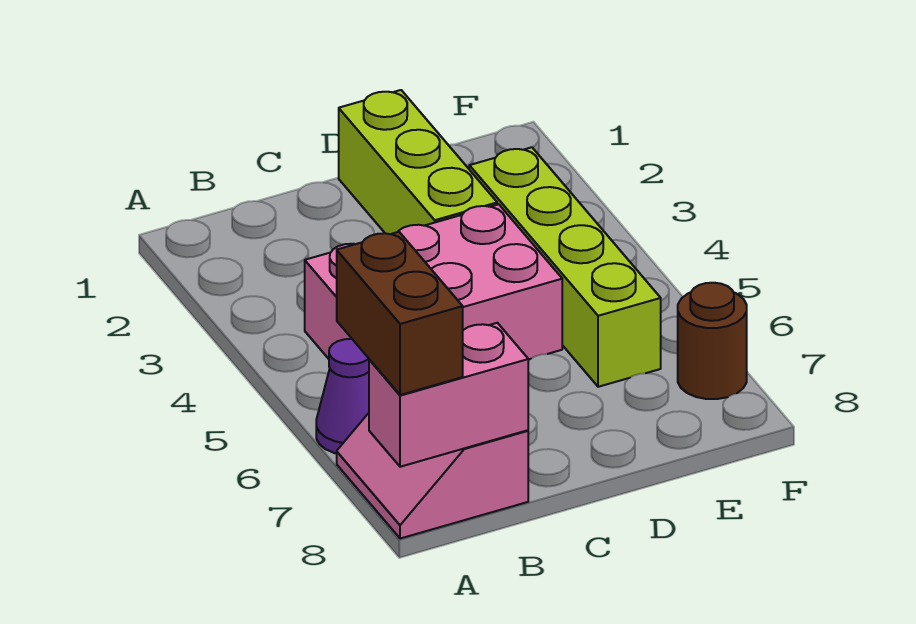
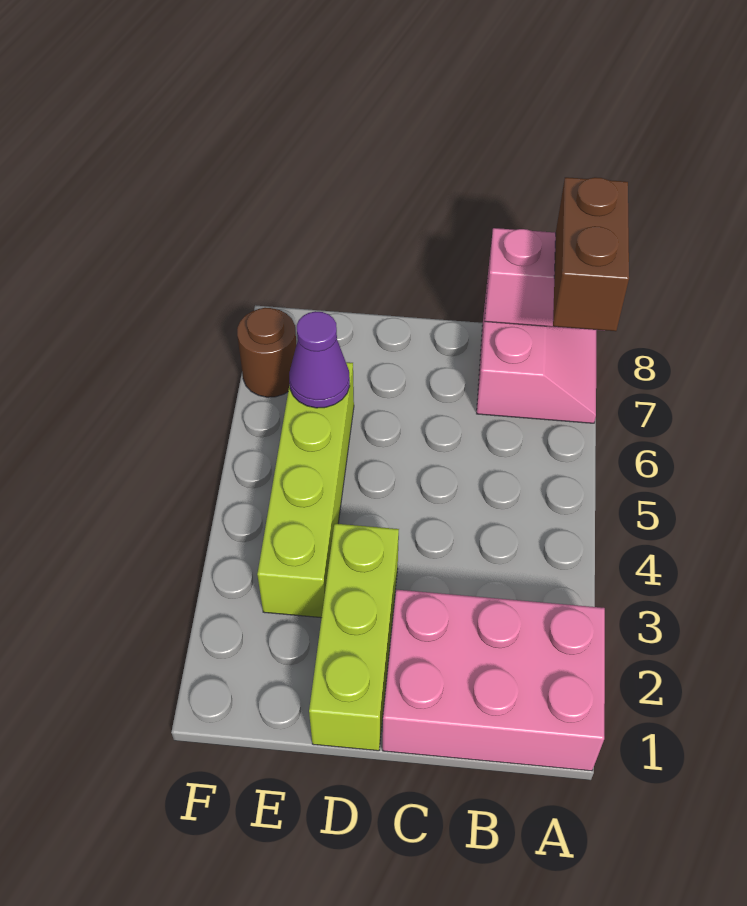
purple 1x1 cone [316,339,369,454] -> purple 1x1 cone moved to [289,311,350,408]
pink 2x3 brick [305,204,562,359] -> pink 2x3 brick moved to [383,590,605,771]

